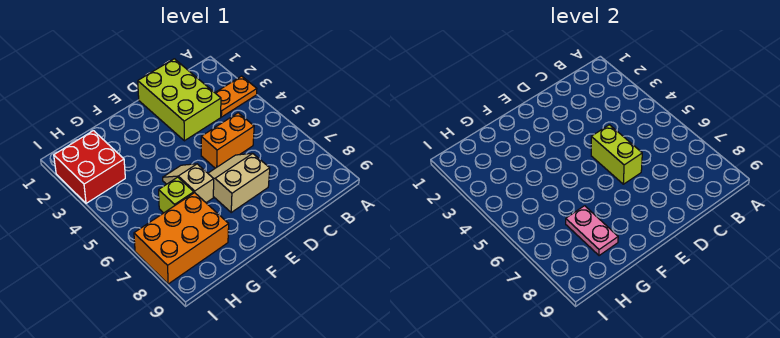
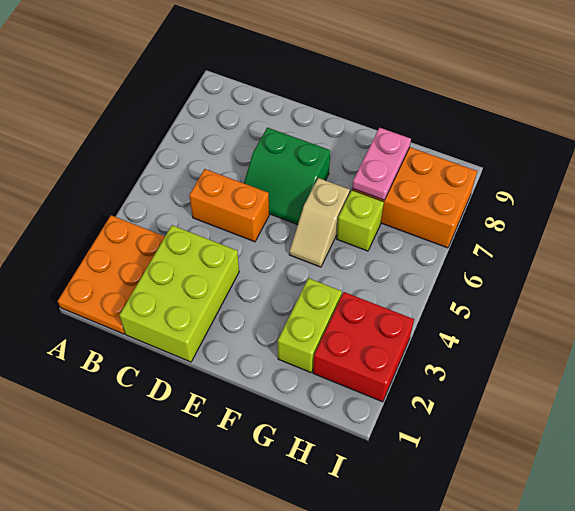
orange 1x2 plate [215,76,257,117] -> orange 2x3 plate [58,215,165,334]
lime 1x2 brick [591,125,642,184] -> lime 1x2 brick moved to [278,278,342,373]
tan 2x2 slope [208,153,270,212] -> green 2x2 slope [244,127,330,225]

